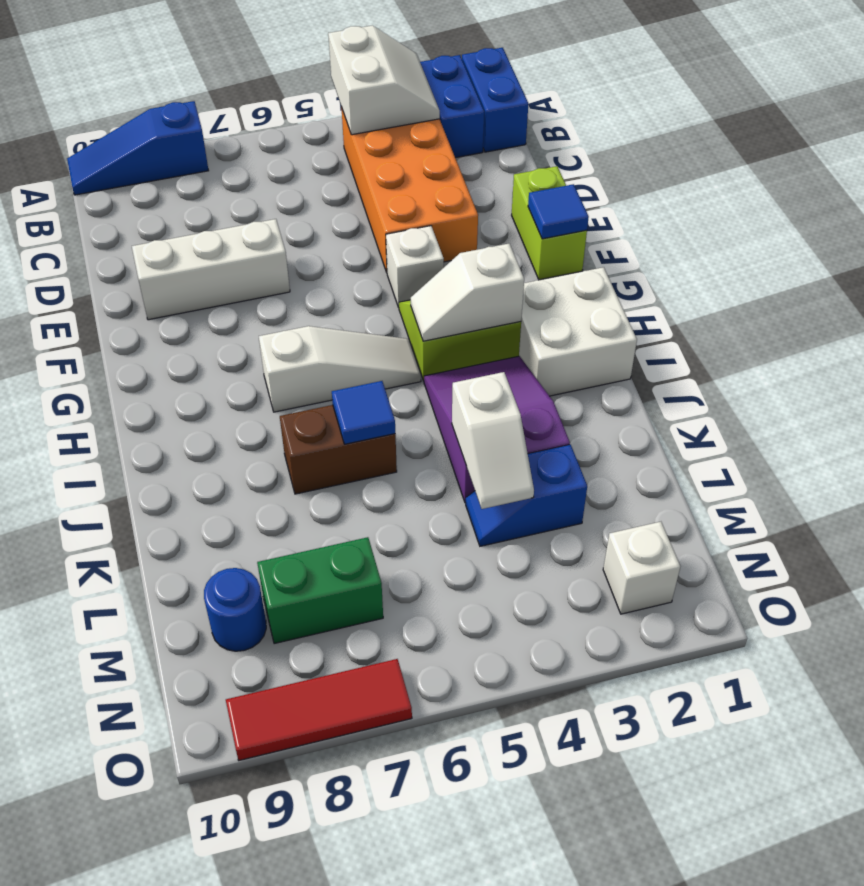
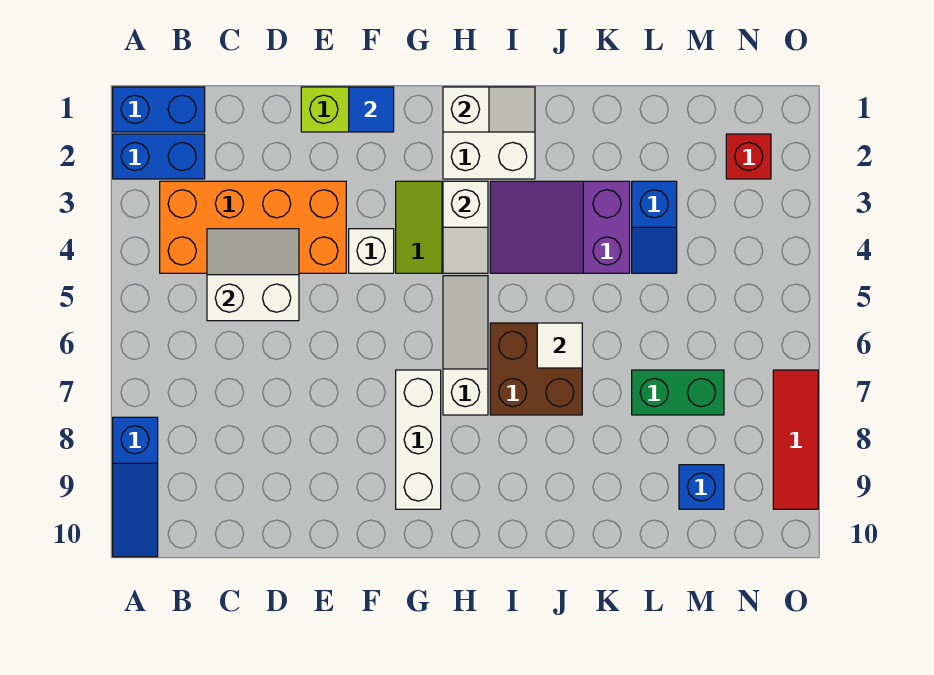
white 2x2 slope [328,25,440,135] -> white 2x2 slope moved to [207,229,299,321]
white 1x3 brick [132,219,290,320] -> white 1x3 brick moved to [396,370,441,509]
brown 1x2 brick [280,405,397,494] -> brown 2x2 brick [490,323,582,415]
blue 1x1 tile [332,381,395,444] -> white 1x1 tile [537,323,582,368]
white 1x2 slope [452,372,534,509] -> white 1x2 slope moved to [443,87,535,132]
green 1x2 brick [257,537,383,644] -> green 1x2 brick turned to [632,370,724,415]
blue 1x1 round brick [204,568,266,651] -> blue 1x1 brick [679,465,724,509]
white 1x1 brick [603,522,680,614] -> red 1x1 brick [726,134,771,179]

